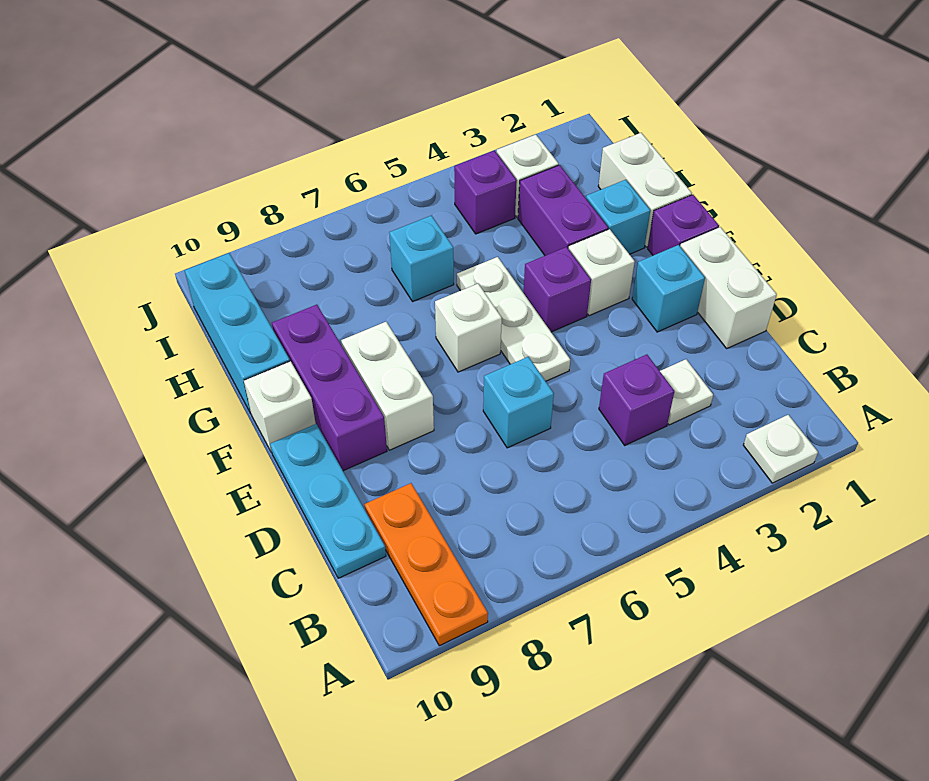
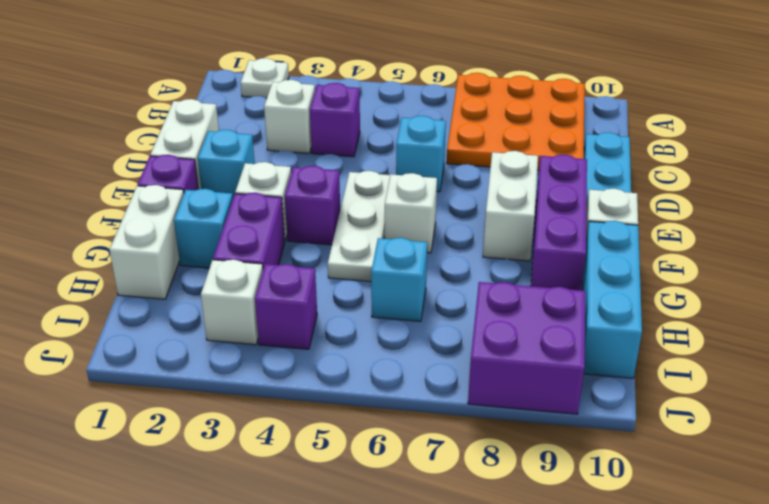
orange 1x3 plate [365,483,488,646] -> orange 3x3 plate [447,73,585,171]
white 1x1 plate [660,359,713,425] -> white 1x1 brick [264,80,315,153]
none -> purple 2x2 brick [468,282,585,414]

